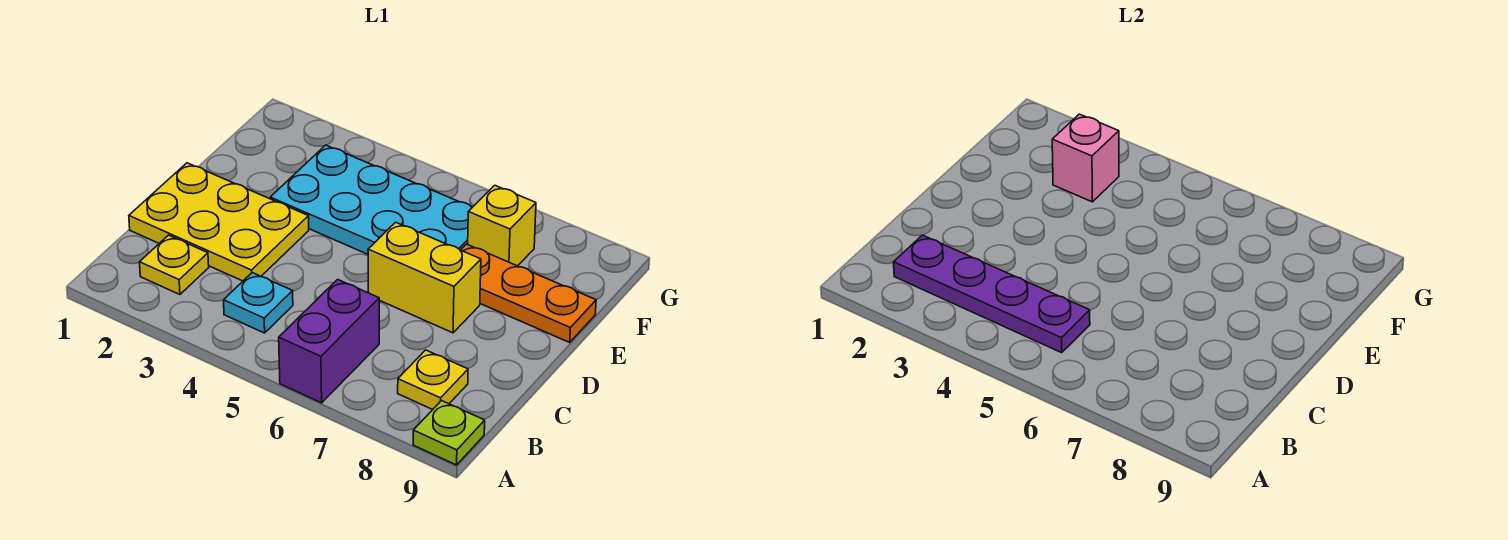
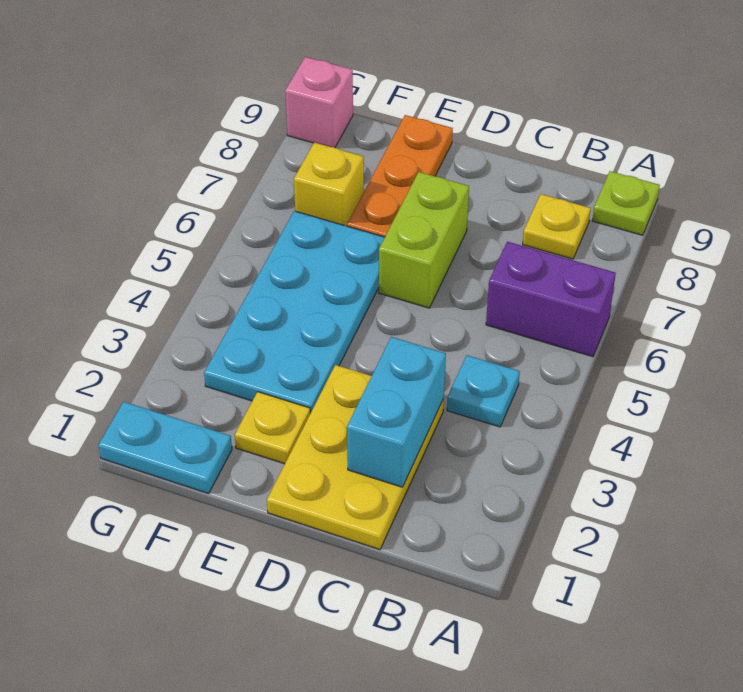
yellow 1x1 plate [140,235,209,295] -> yellow 1x1 plate moved to [235,392,310,464]
purple 1x4 plate [894,235,1090,353] -> none
none -> cyan 1x2 brick [347,337,446,487]
yellow 1x2 brick [368,222,481,333] -> lime 1x2 brick [379,172,469,308]
none -> cyan 1x2 plate [98,402,232,494]
pink 1x1 brick [1052,114,1119,202] -> pink 1x1 brick moved to [285,57,353,148]

